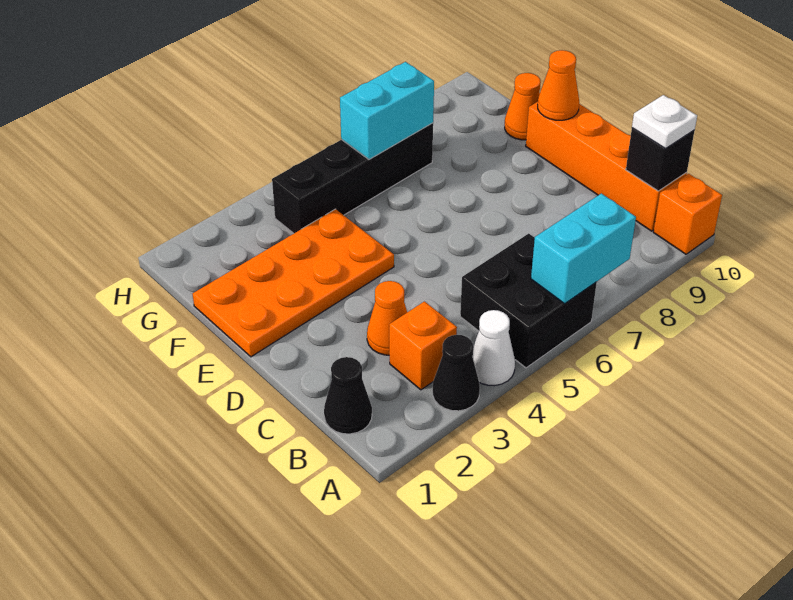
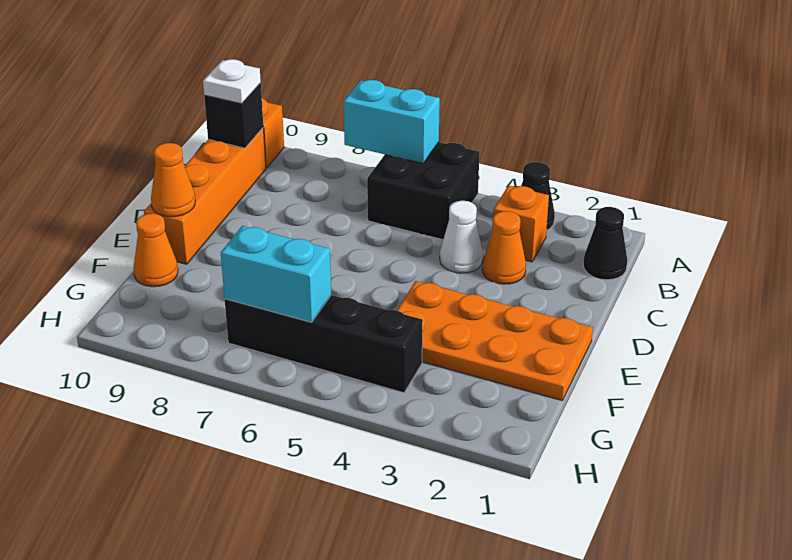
white 1x1 cone [472,310,515,386] -> white 1x1 cone moved to [440,201,483,273]

